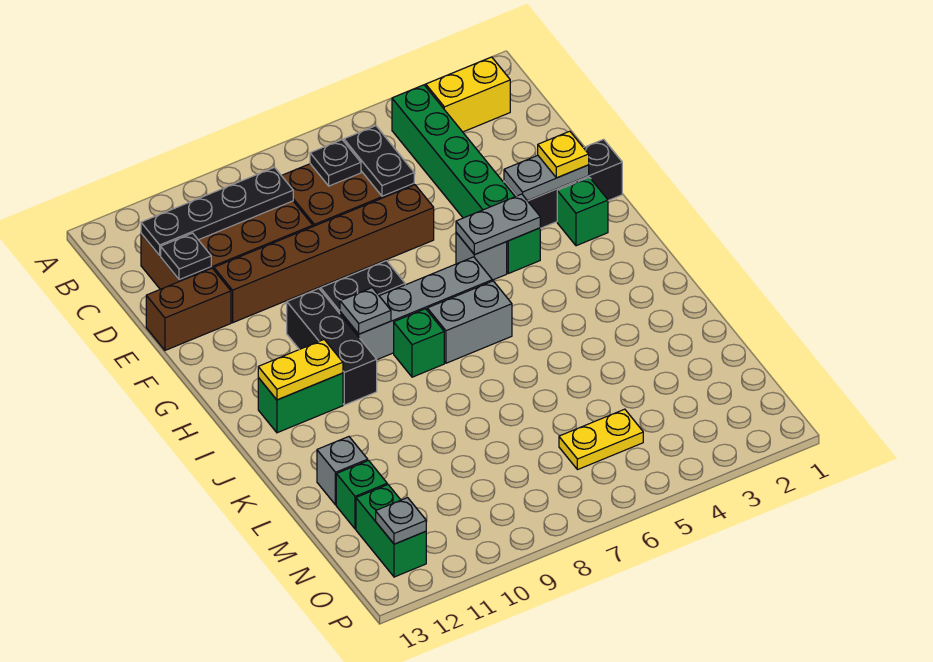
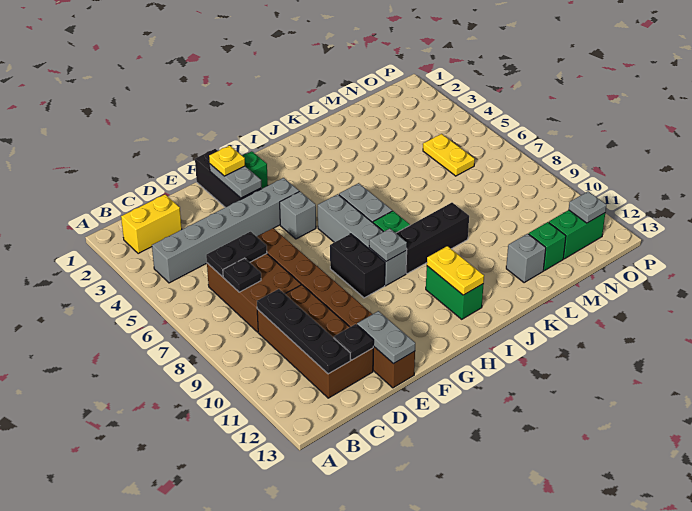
yellow 1x2 brick [426,57,510,132] -> yellow 1x2 brick turned to [121,195,182,254]
green 1x6 brick [392,85,540,273] -> grey 1x6 brick [152,178,299,283]
grey 1x2 plate [456,194,540,255] -> grey 1x2 plate moved to [357,311,415,364]
black 1x3 brick [287,289,377,405] -> black 1x3 brick moved to [396,203,469,274]

